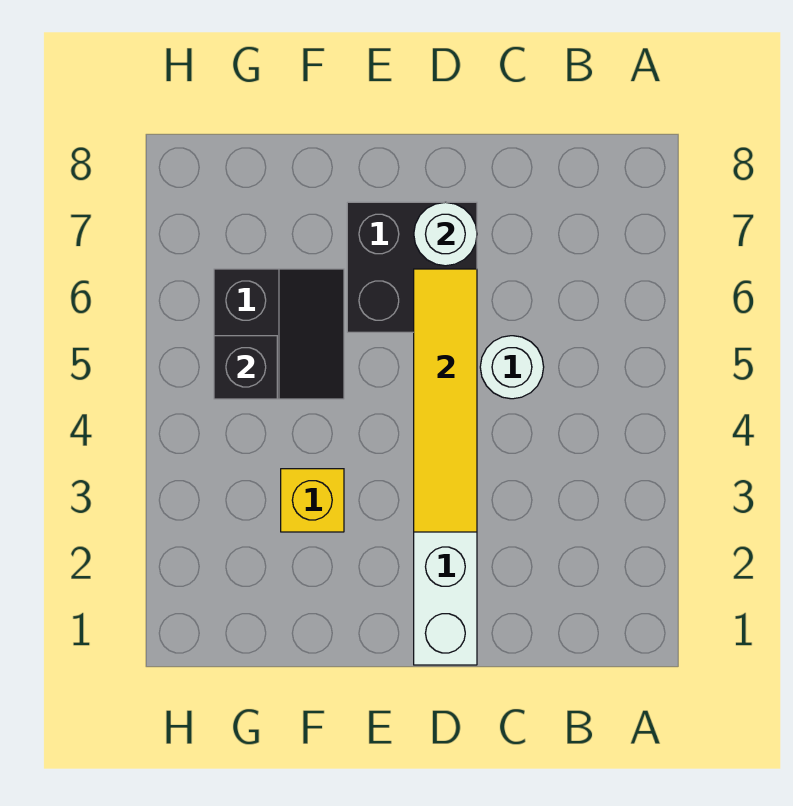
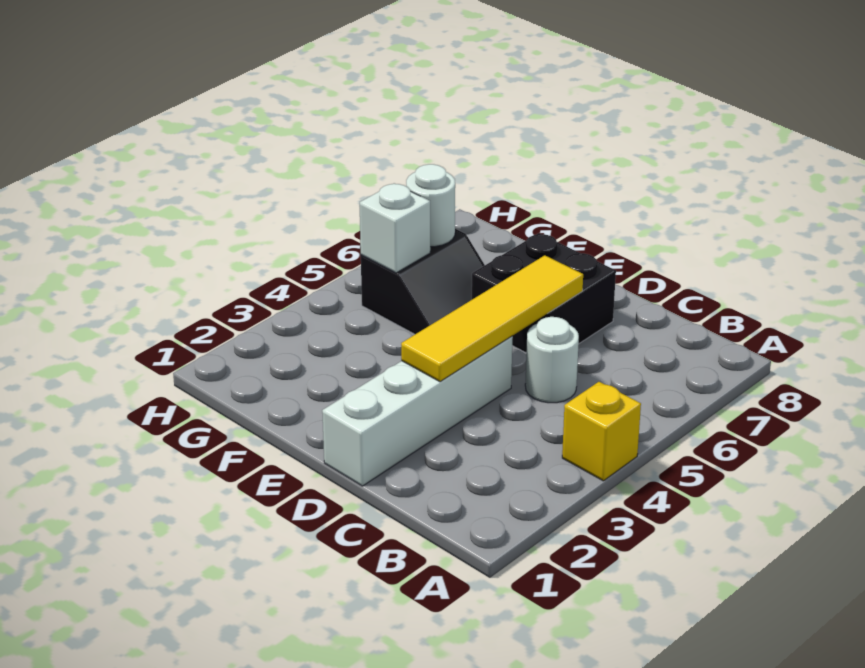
white 1x1 round brick [414,202,477,266] -> white 1x1 round brick moved to [406,164,455,247]
yellow 1x1 brick [281,469,344,532] -> yellow 1x1 brick moved to [562,382,641,481]
black 1x1 brick [214,336,277,399] -> white 1x1 brick [360,183,430,273]

